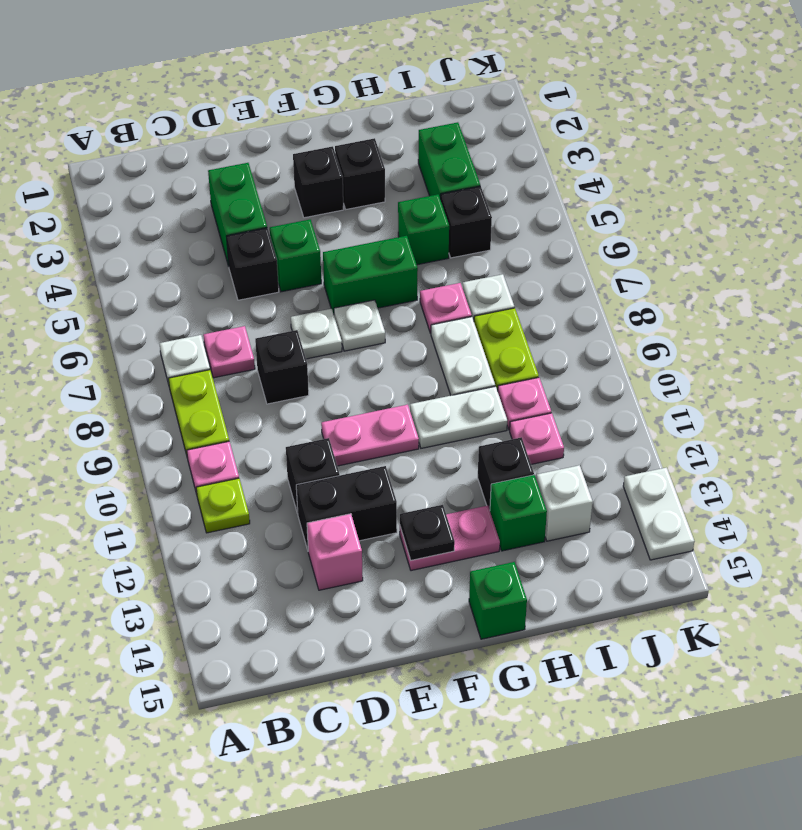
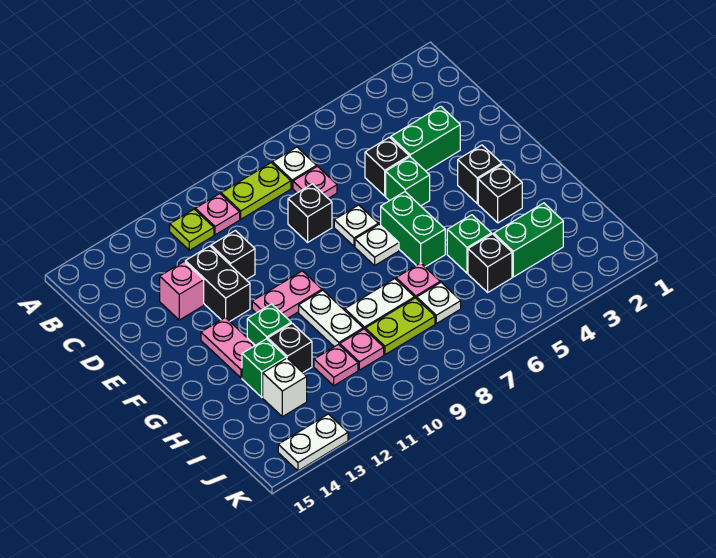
pink 1x2 plate [321,405,419,466] -> pink 1x2 plate turned to [252,271,322,318]
black 1x1 plate [400,505,455,560] -> none
green 1x1 brick [469,562,527,639] -> green 1x1 brick moved to [247,304,291,345]

